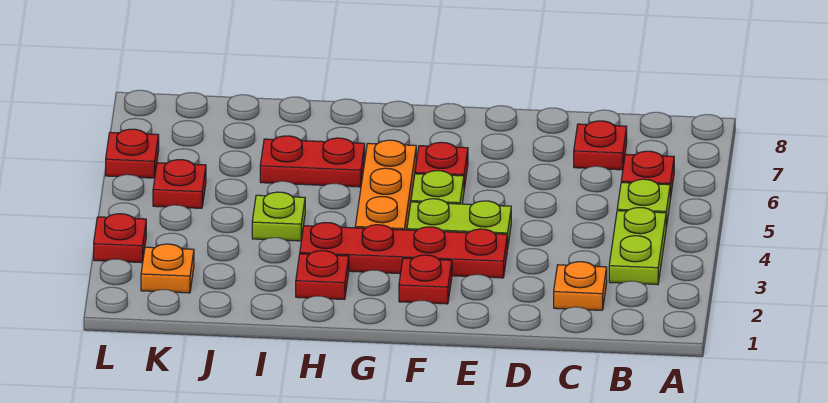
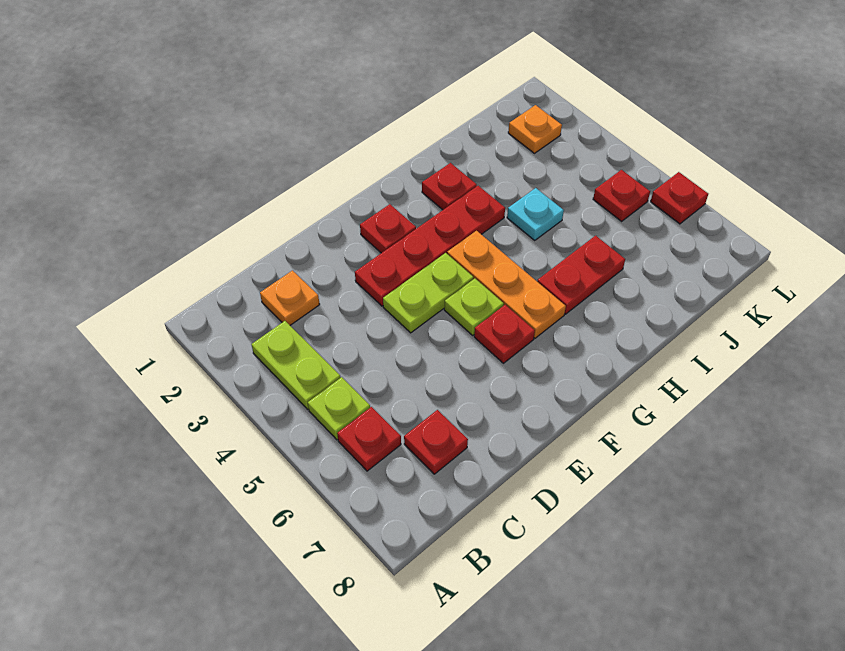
lime 1x1 plate [252,192,305,241] -> cyan 1x1 plate [507,188,564,240]
red 1x1 plate [94,214,146,263] -> none

